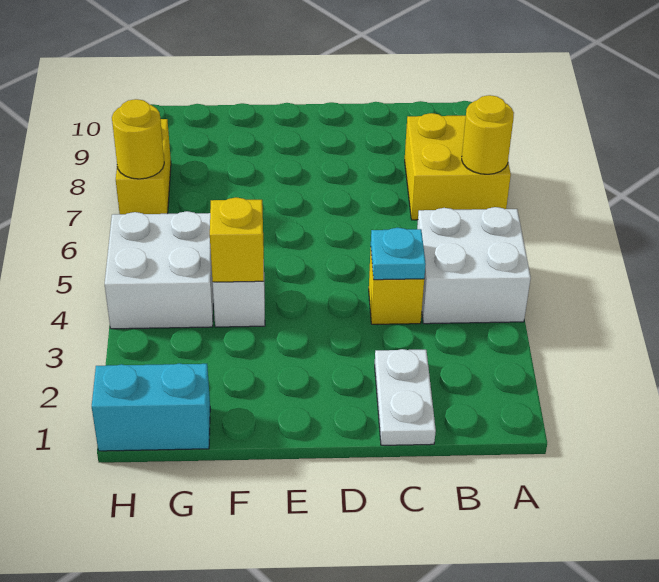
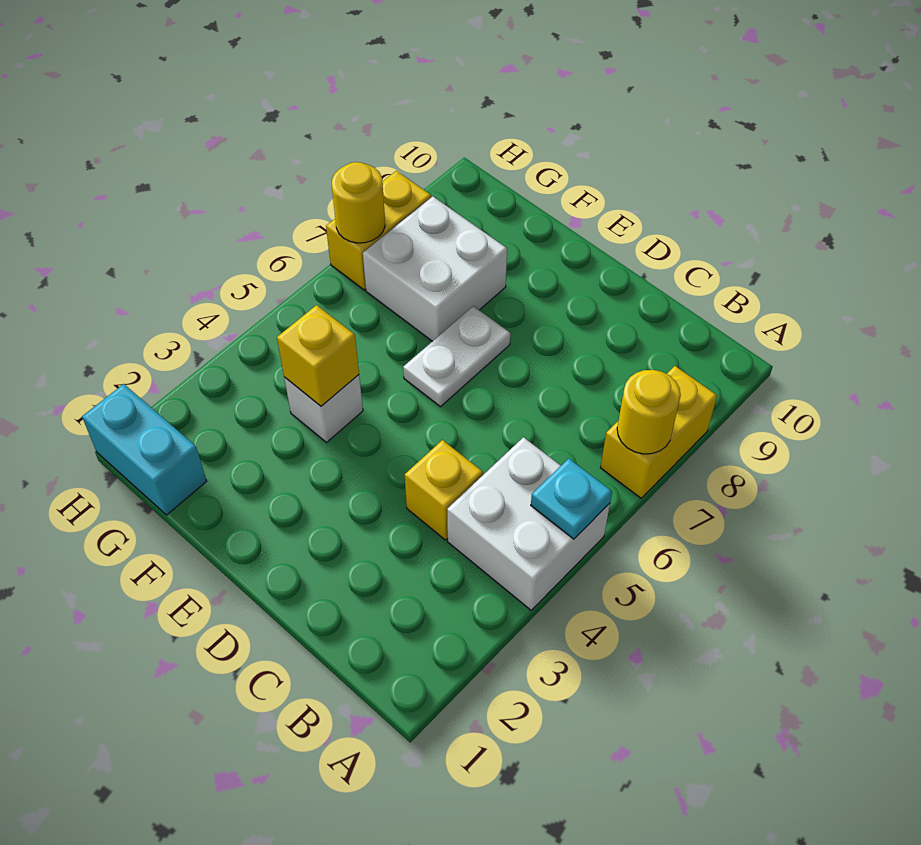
yellow 2x2 brick [405,113,511,220] -> yellow 1x2 brick [600,366,717,498]
white 1x2 plate [375,349,436,445] -> white 1x2 plate moved to [403,306,510,407]
cyan 1x1 plate [371,228,426,280] -> cyan 1x1 plate moved to [531,458,612,539]
white 2x2 brick [105,211,213,329] -> white 2x2 brick moved to [363,197,507,341]

